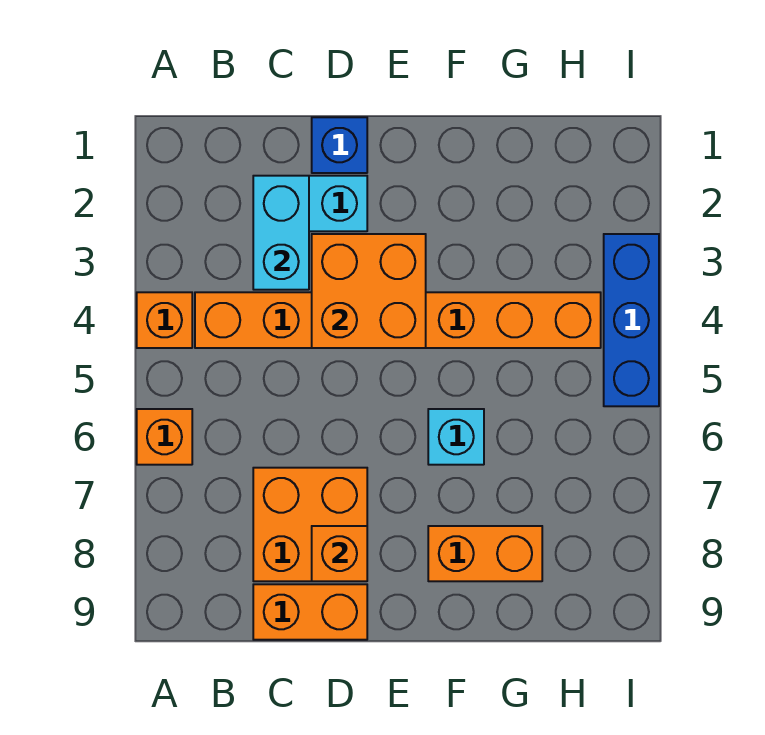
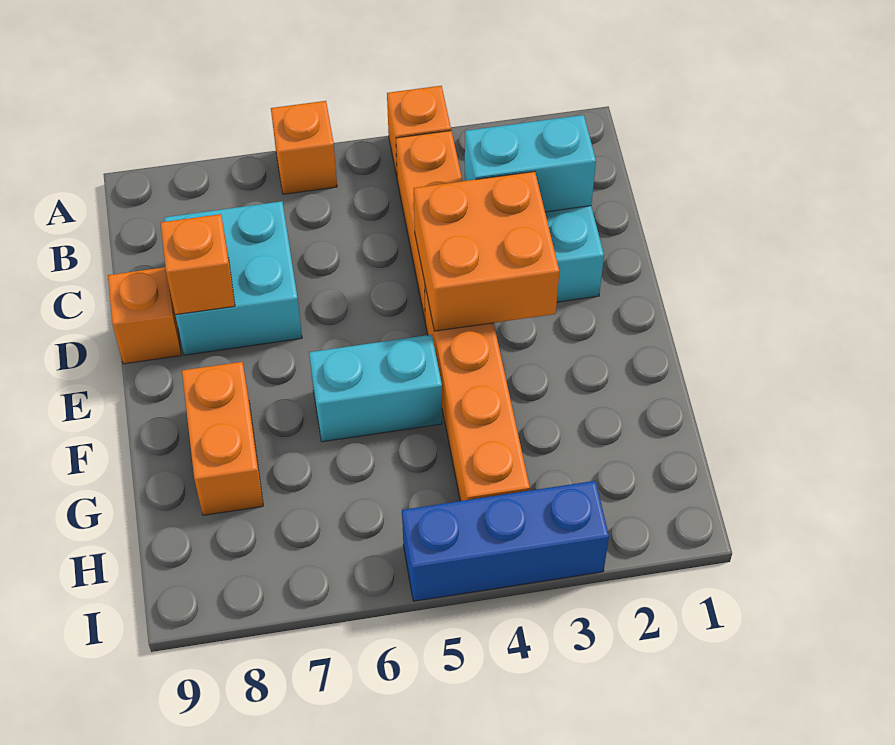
orange 2x2 brick [253,468,367,581] -> cyan 2x2 brick [164,201,302,355]
orange 1x2 brick [253,584,367,640] -> orange 1x1 brick [108,267,181,364]
blue 1x1 brick [312,117,367,173] -> none
cyan 1x1 brick [428,409,484,465] -> cyan 1x2 brick [309,335,442,442]

